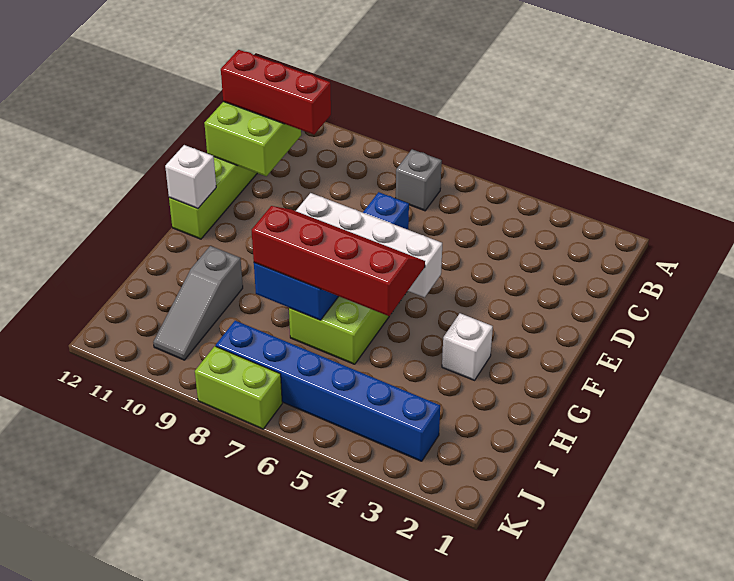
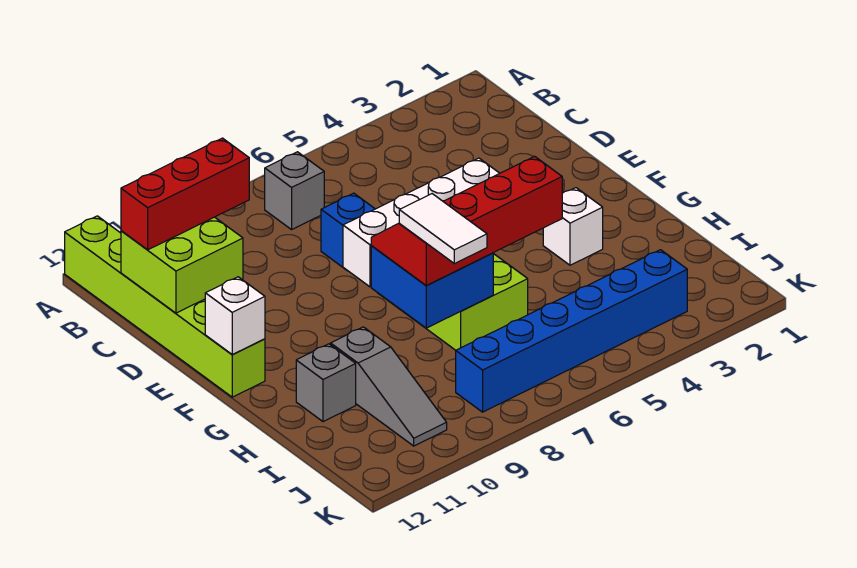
none -> white 1x2 tile [399,194,487,264]
none -> grey 1x1 brick [296,344,356,422]
lime 1x2 brick [195,346,282,429] -> none

